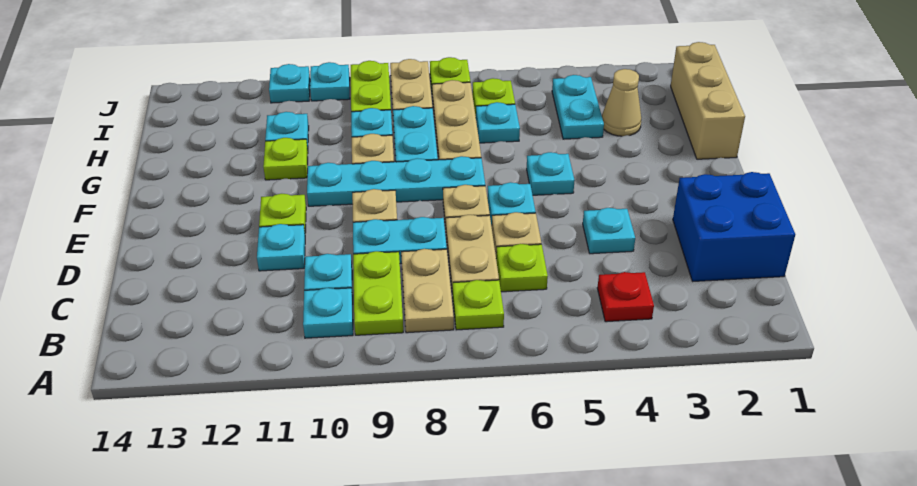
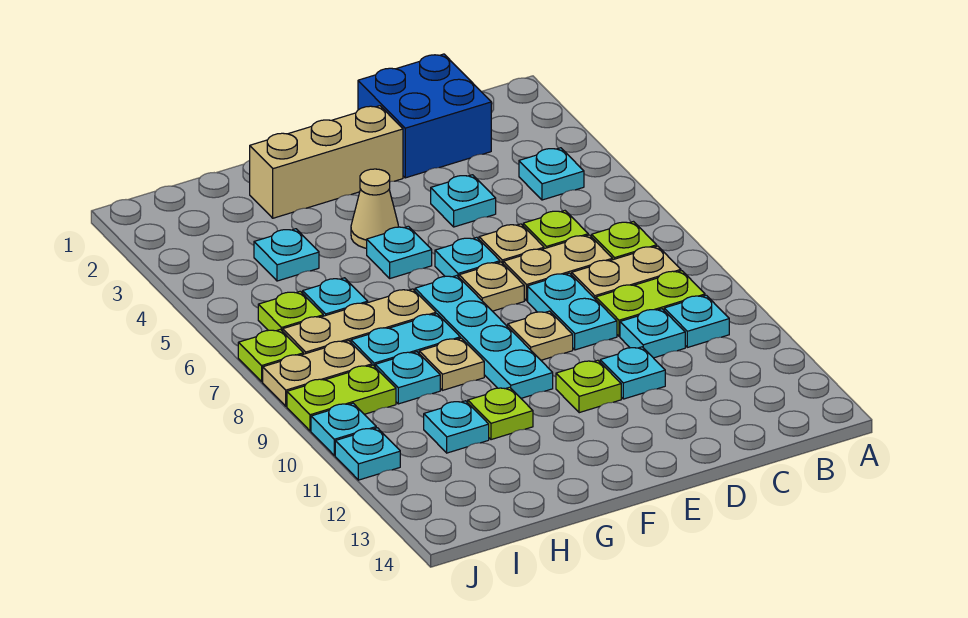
red 1x1 plate [597,272,654,322] -> cyan 1x1 plate [519,148,584,200]
tan 1x3 brick [671,42,745,159] -> tan 1x3 brick moved to [250,106,403,218]
tan 1x1 cone [602,69,641,136] -> tan 1x1 cone moved to [351,169,398,248]
cyan 1x2 plate [552,75,604,139] -> cyan 1x1 plate [254,229,319,281]

